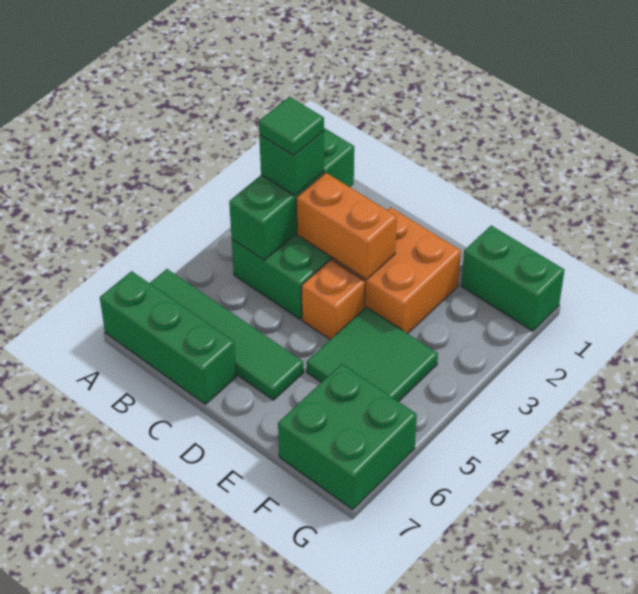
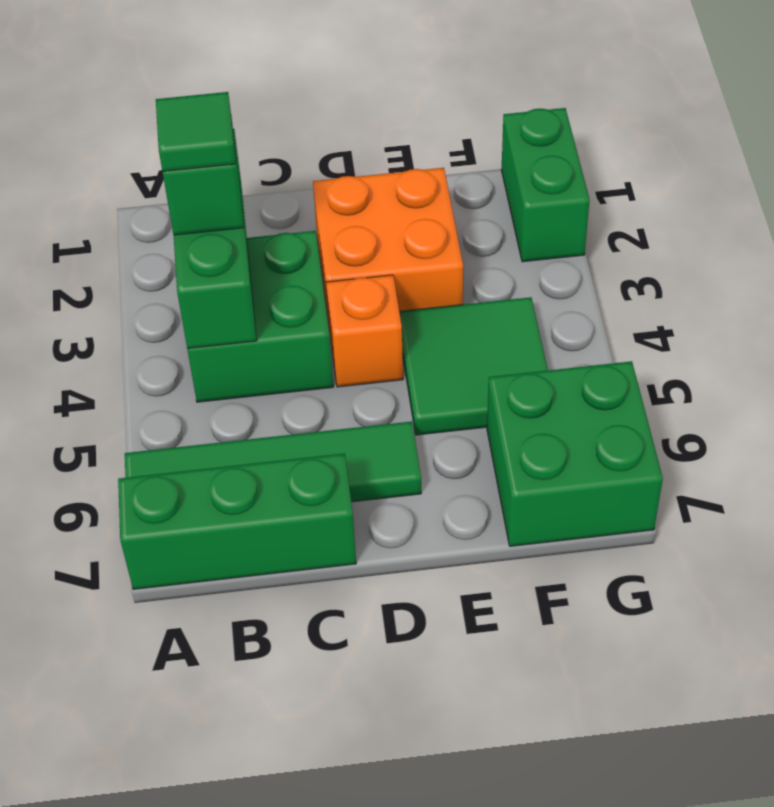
orange 1x2 brick [296,173,397,280] -> none
green 1x2 brick [461,226,564,331] -> green 1x2 brick turned to [502,108,590,262]

